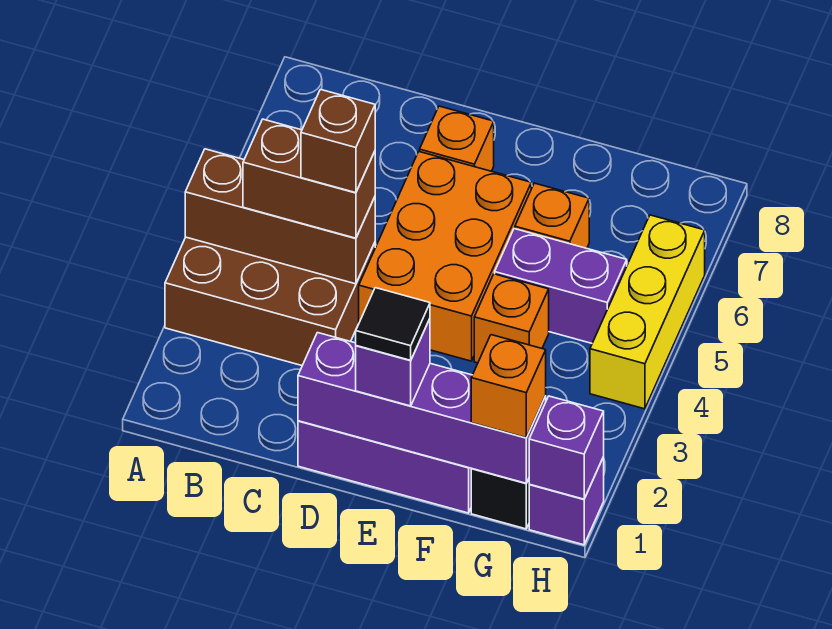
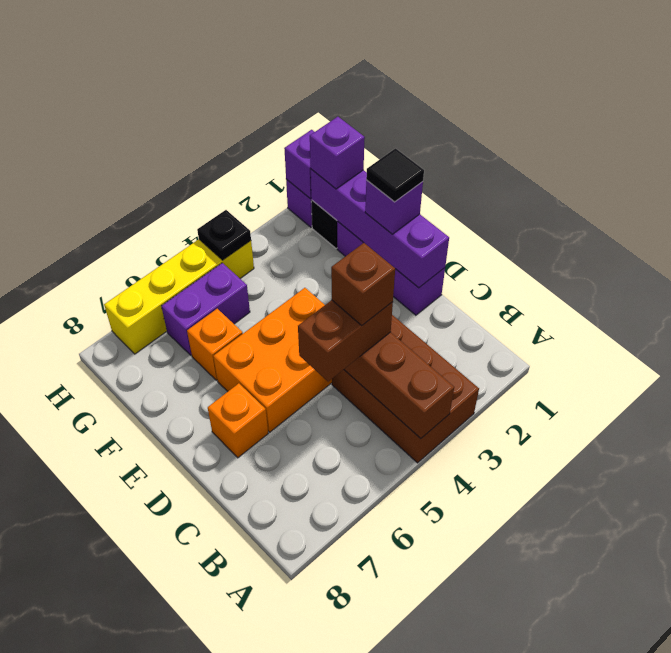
brown 1x2 brick [243,119,375,238] -> brown 1x2 brick turned to [298,300,393,382]
orange 1x1 brick [474,274,549,363] -> none
purple 1x2 brick [495,229,627,343] -> purple 1x2 brick turned to [161,263,250,355]
orange 1x1 brick [471,335,546,438] -> purple 1x1 brick [310,117,365,189]
yellow 1x3 brick [590,215,705,409] -> yellow 1x4 brick [104,239,254,354]
none -> black 1x1 plate [197,210,251,260]

